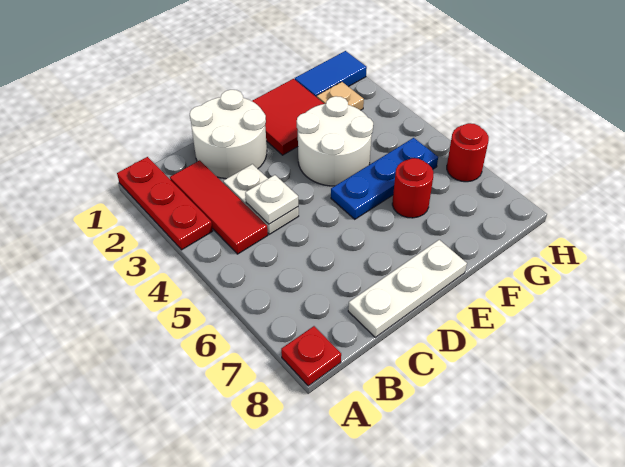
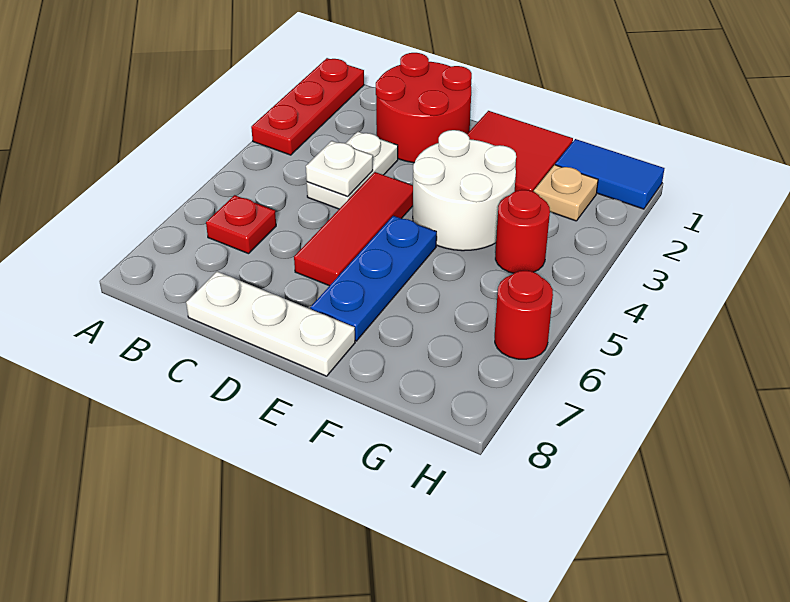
red 1x1 plate [281,326,341,386] -> red 1x1 plate moved to [206,195,276,254]
red 1x3 tile [170,160,268,254] -> red 1x3 tile moved to [294,172,413,286]
white 2x2 round brick [190,90,267,179] -> red 2x2 round brick [376,53,472,163]
blue 1x3 plate [331,138,438,219] -> blue 1x3 plate turned to [310,216,437,341]
red 1x1 round brick [392,158,433,218] -> red 1x1 round brick moved to [495,190,550,273]

